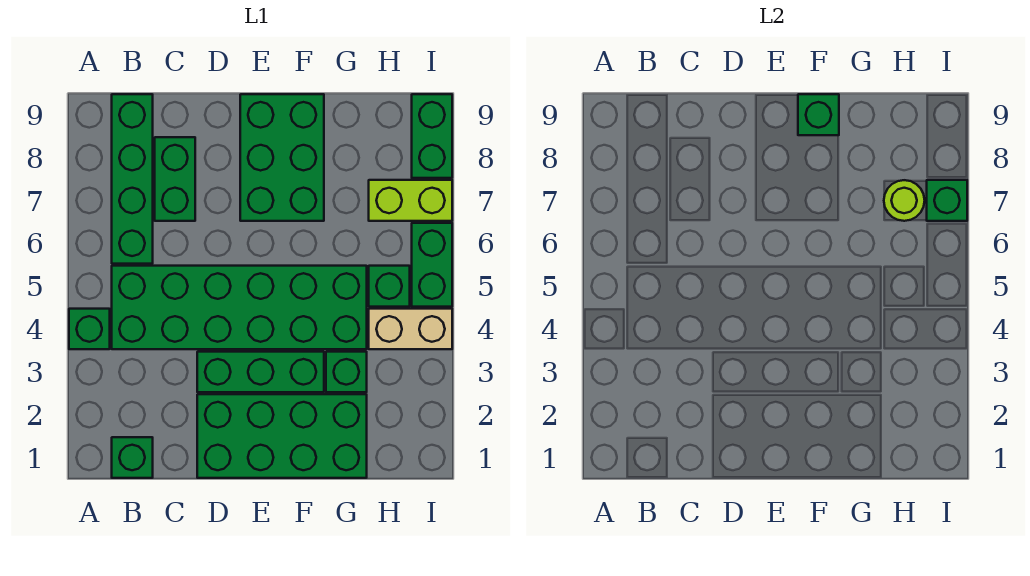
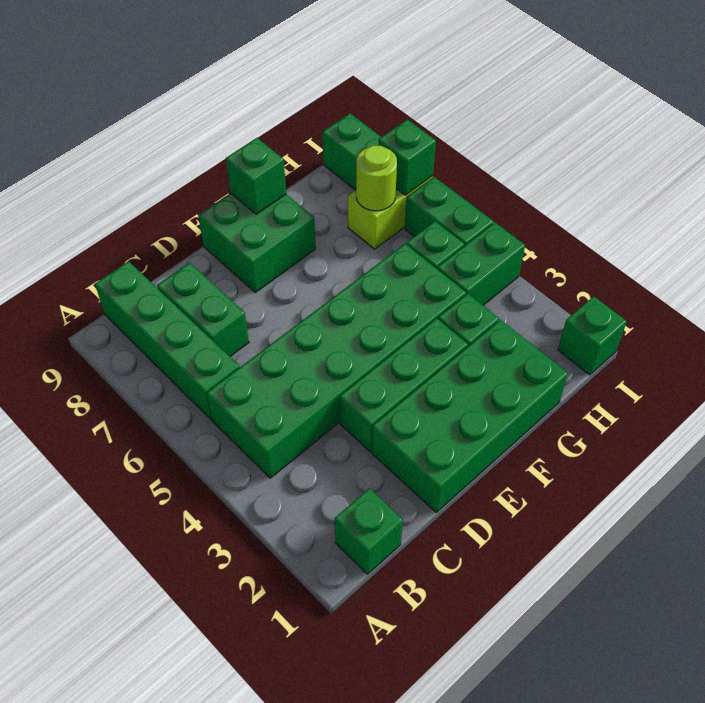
green 1x1 brick [69,309,110,349] -> green 1x1 brick moved to [558,296,627,375]
green 2x3 brick [240,94,324,221] -> green 2x2 brick [198,193,316,292]
tan 1x2 brick [369,309,452,349] -> green 1x2 brick [437,223,525,305]

